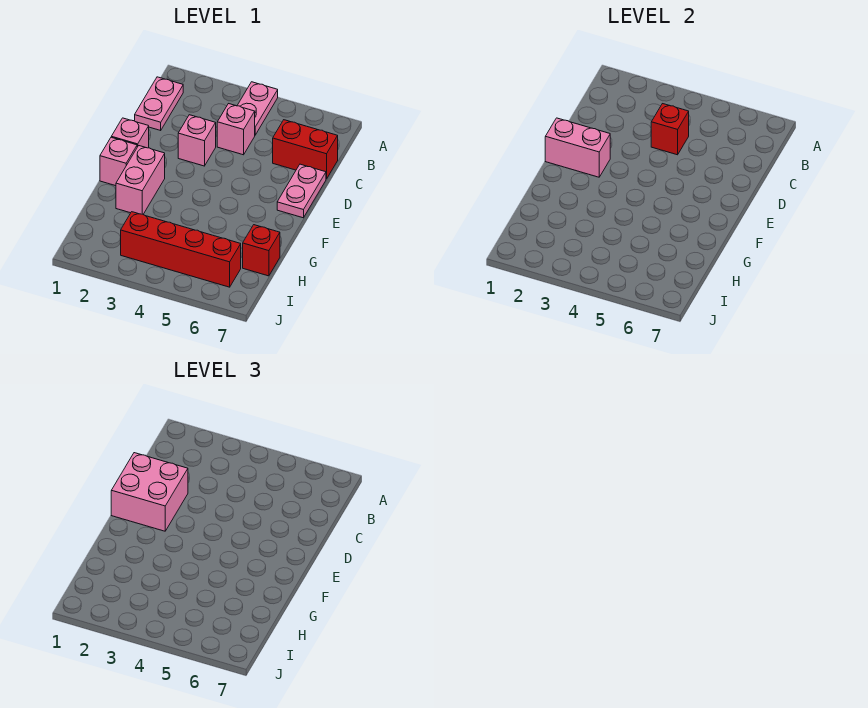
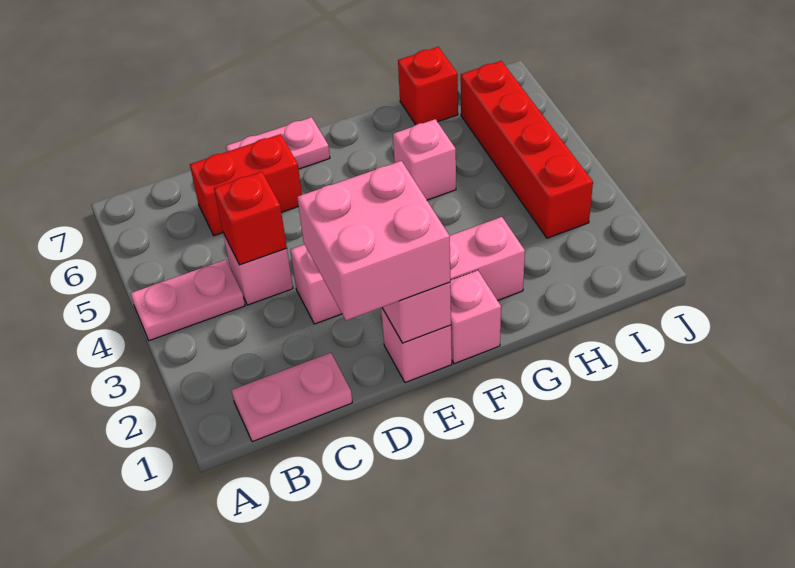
red 1x2 brick [273,120,338,179] -> red 1x2 brick turned to [190,134,302,236]
none -> pink 1x1 brick [393,119,456,200]

